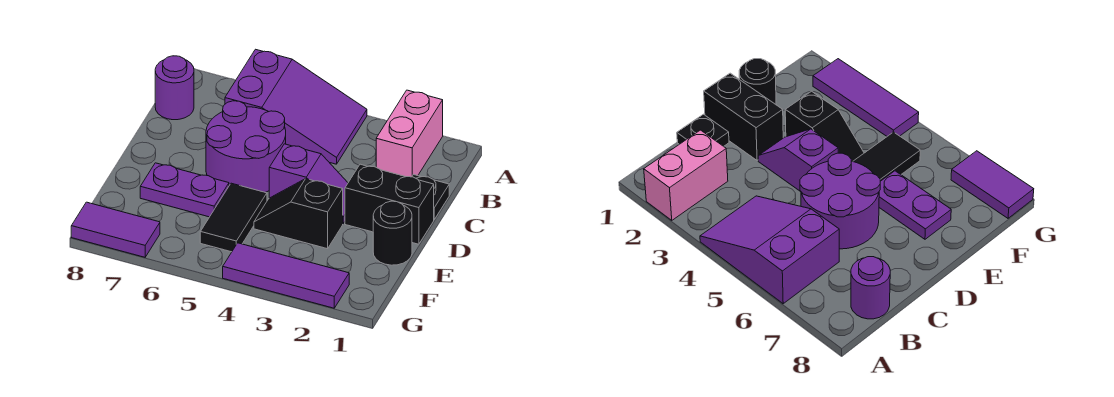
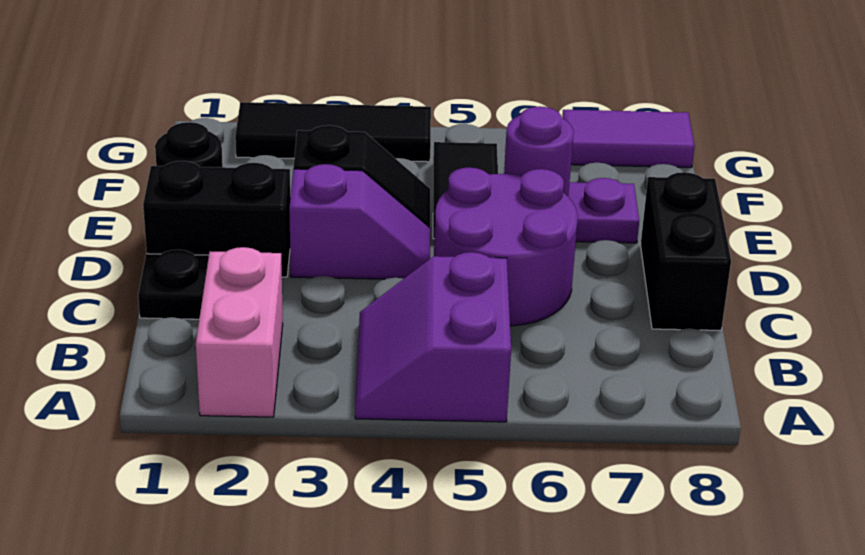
purple 2x3 slope [225,49,367,164] -> purple 2x2 slope [355,252,511,422]
purple 1x1 round brick [155,56,194,120] -> purple 1x1 round brick moved to [504,107,574,196]
none -> black 1x2 brick [641,172,731,330]
purple 1x2 slope [269,144,348,223] -> purple 1x2 slope turned to [289,164,430,279]
purple 1x3 tile [223,243,349,308] -> black 1x3 tile [235,102,431,162]

